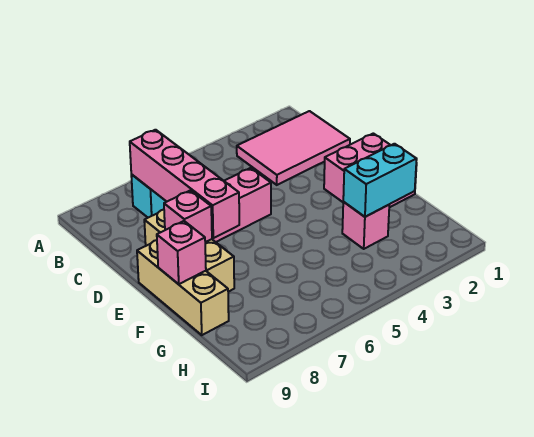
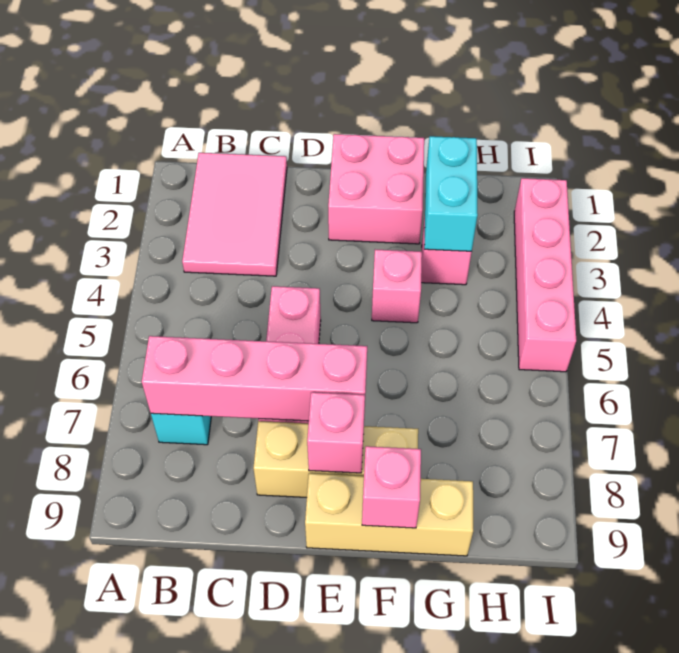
none -> pink 1x1 brick [372,250,422,323]
none -> pink 1x4 brick [514,178,576,372]

